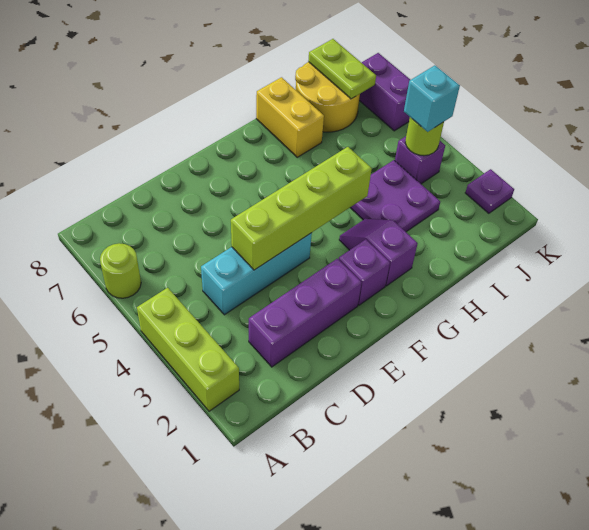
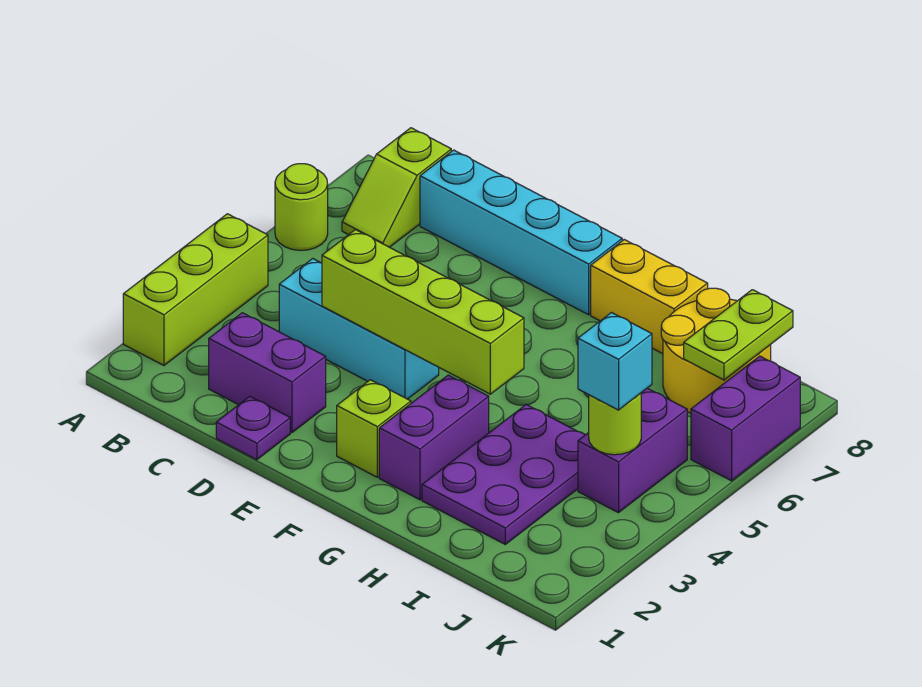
none -> lime 1x2 slope [342,128,451,247]
purple 1x3 brick [249,259,362,367] -> purple 1x2 brick [209,313,326,433]
none -> cyan 1x4 brick [420,150,622,315]
purple 1x1 brick [339,239,390,305] -> lime 1x1 brick [337,380,411,477]
purple 1x2 slope [339,219,418,286] -> purple 1x2 brick [379,375,489,500]
purple 2x2 plate [350,160,440,232] -> purple 2x3 plate [422,405,585,544]
yellow 1x2 brick [256,77,324,157] -> yellow 1x2 brick turned to [591,240,708,354]
purple 1x1 brick [395,136,445,184] -> purple 1x2 brick [578,388,687,513]
purple 1x1 plate [465,169,514,213] -> purple 1x1 plate moved to [216,396,290,460]

